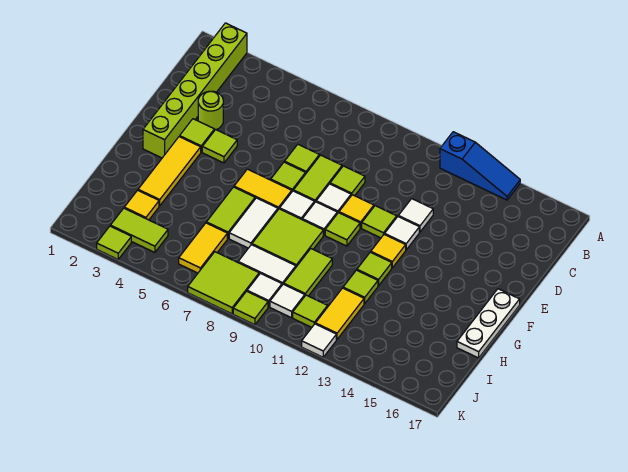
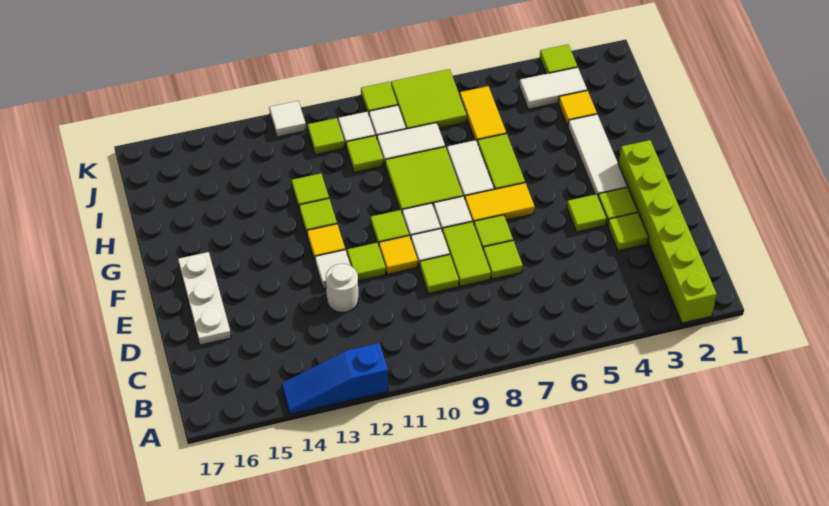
lime 1x1 round brick [198,91,223,130] -> lime 1x1 tile [608,213,648,251]
white 1x1 tile [398,199,433,232] -> white 1x1 round brick [326,264,358,313]
yellow 1x3 tile [138,137,201,206] -> white 1x3 tile [568,114,627,195]
white 1x3 plate [457,289,520,358] -> white 1x3 plate moved to [178,252,231,345]
lime 1x2 tile [284,249,332,296] -> lime 1x1 tile [346,136,383,173]
yellow 1x2 tile [315,288,364,339] -> none
lime 1x2 tile [110,208,168,253] -> white 1x2 tile [519,67,587,109]

